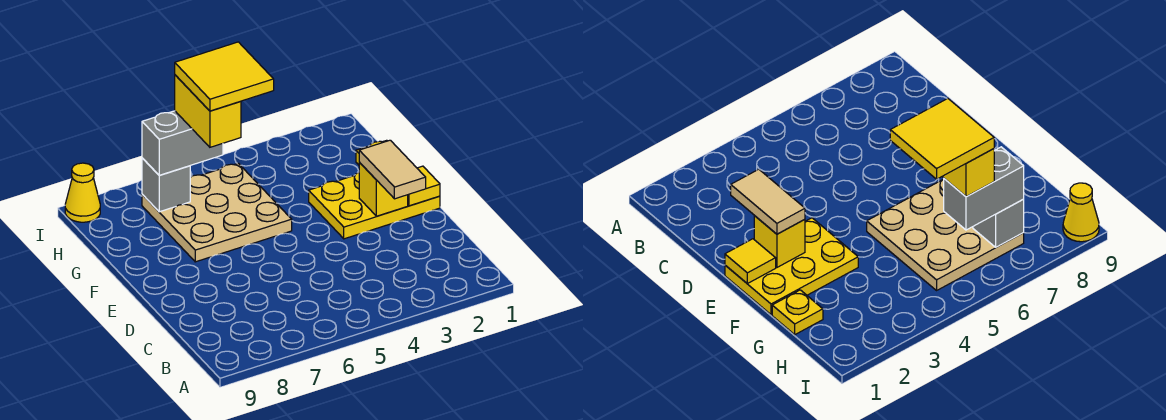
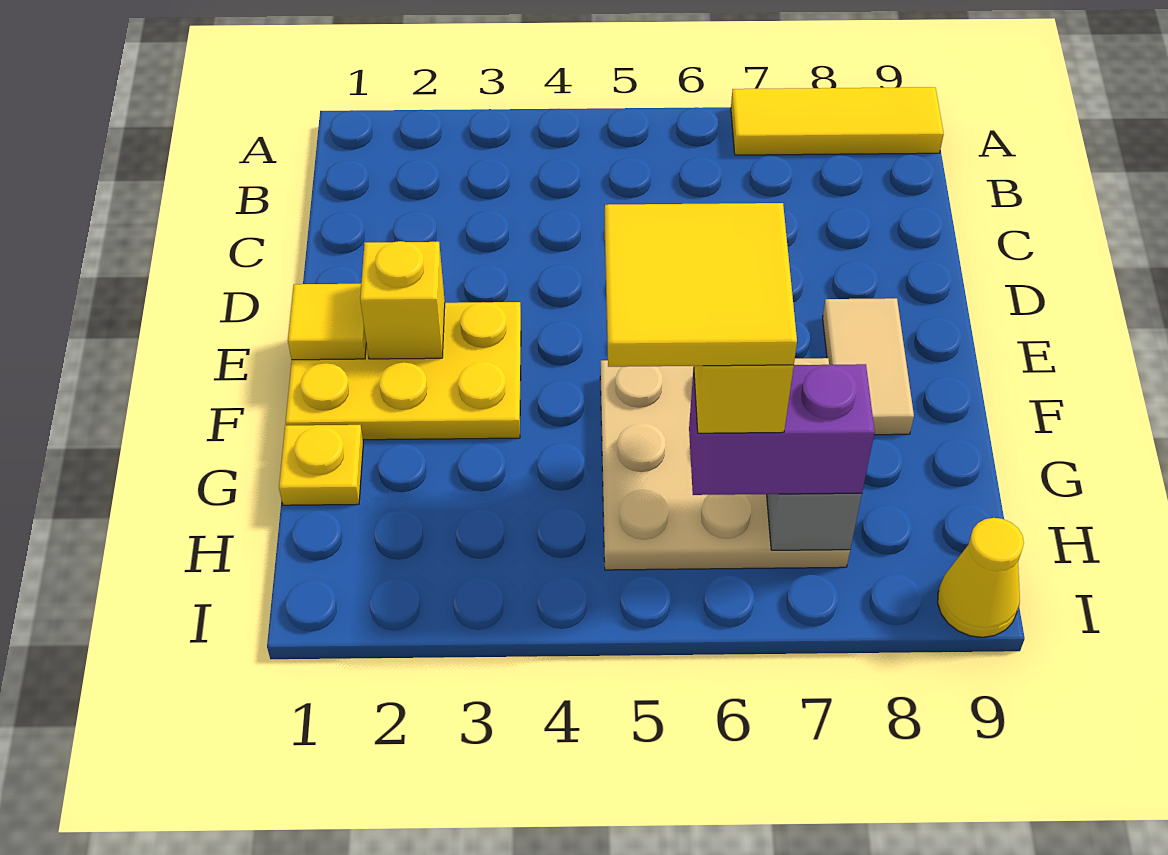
none -> yellow 1x3 tile [731,87,944,155]
tan 1x2 tile [359,140,426,199] -> tan 1x2 tile moved to [823,298,914,435]
grey 1x2 brick [142,111,223,175] -> purple 1x2 brick [689,364,875,495]

